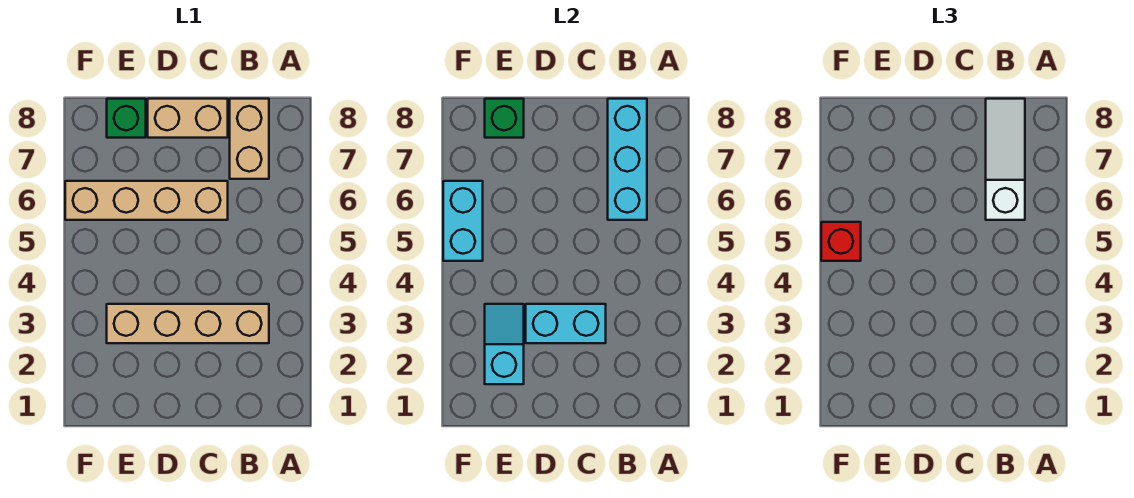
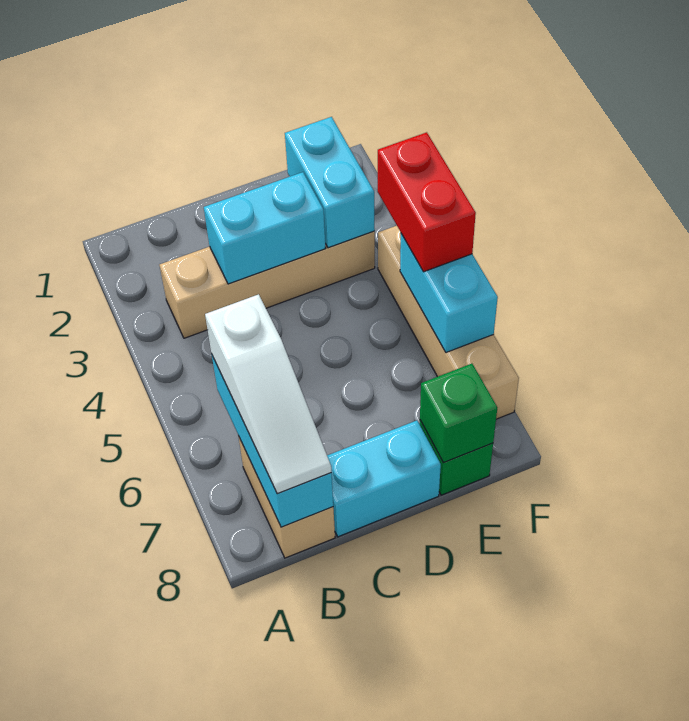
tan 1x4 brick [65,181,228,220] -> tan 1x4 brick turned to [378,226,519,419]
tan 1x2 brick [148,99,228,138] -> cyan 1x2 brick [327,420,441,537]
cyan 1x2 slope [485,304,524,384] -> cyan 1x2 brick [285,117,375,248]
red 1x1 brick [821,222,861,261] -> red 1x2 brick [378,132,476,272]

